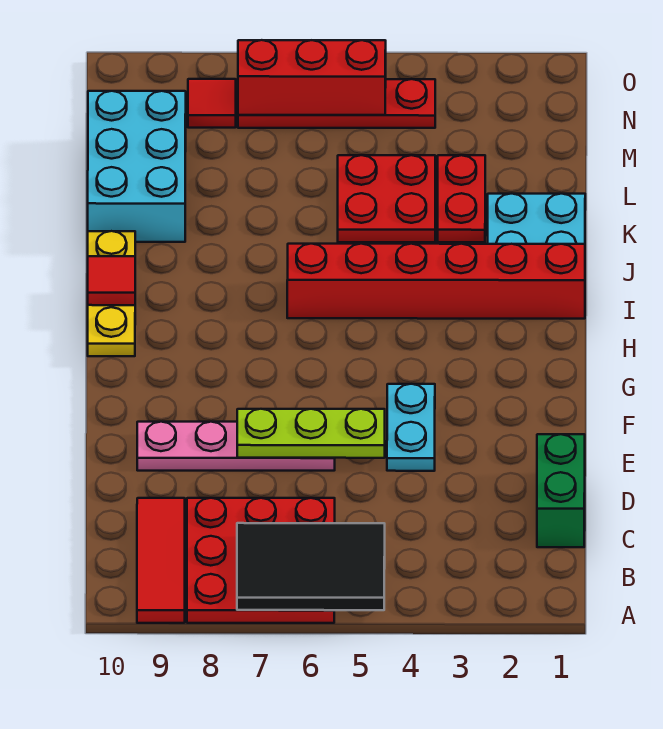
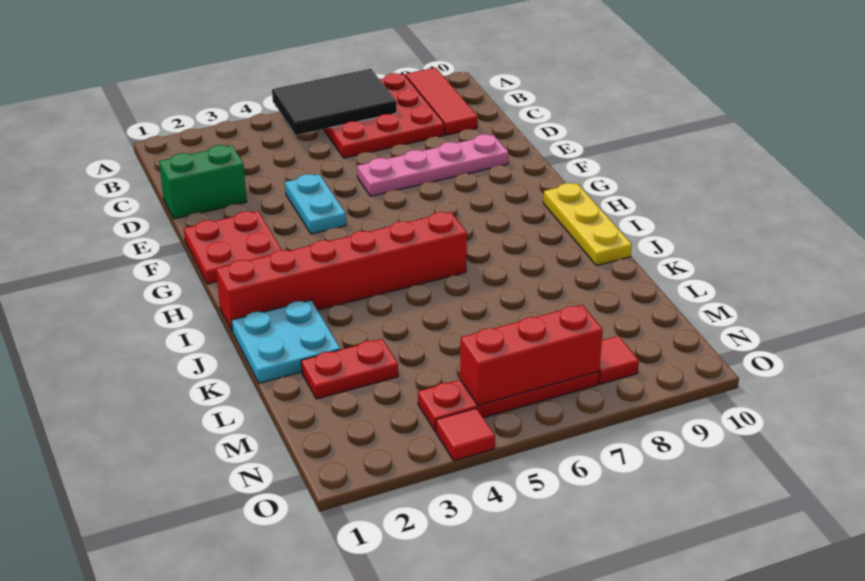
green 1x2 brick [537,434,585,547] -> green 1x2 brick turned to [159,145,247,219]
lime 1x3 plate [237,409,385,458] -> none
red 1x1 tile [88,256,135,305] -> red 1x1 tile moved to [436,408,495,461]
red 1x2 plate [438,155,485,242] -> red 1x2 plate turned to [301,339,398,399]
red 2x2 plate [338,155,435,242] -> red 2x2 plate moved to [184,211,281,284]
cyan 2x3 brick [88,91,186,242] -> none

